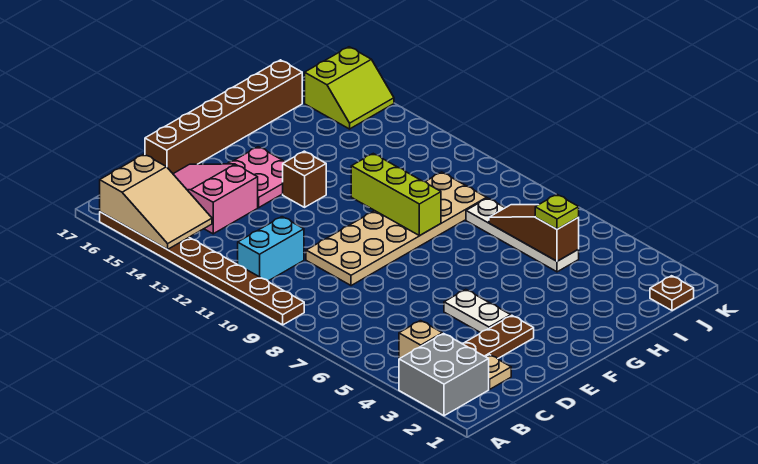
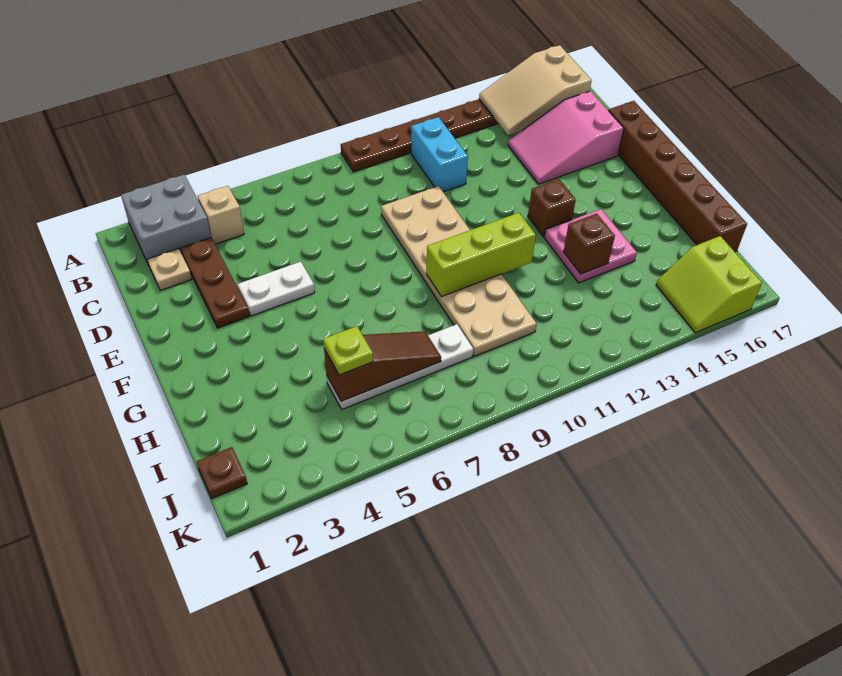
pink 2x3 slope [173,164,258,234] -> pink 2x3 slope turned to [508,91,624,184]
pink 2x2 plate [228,147,286,207] -> pink 2x2 plate moved to [545,209,637,283]
none -> brown 1x1 brick [563,214,615,274]

